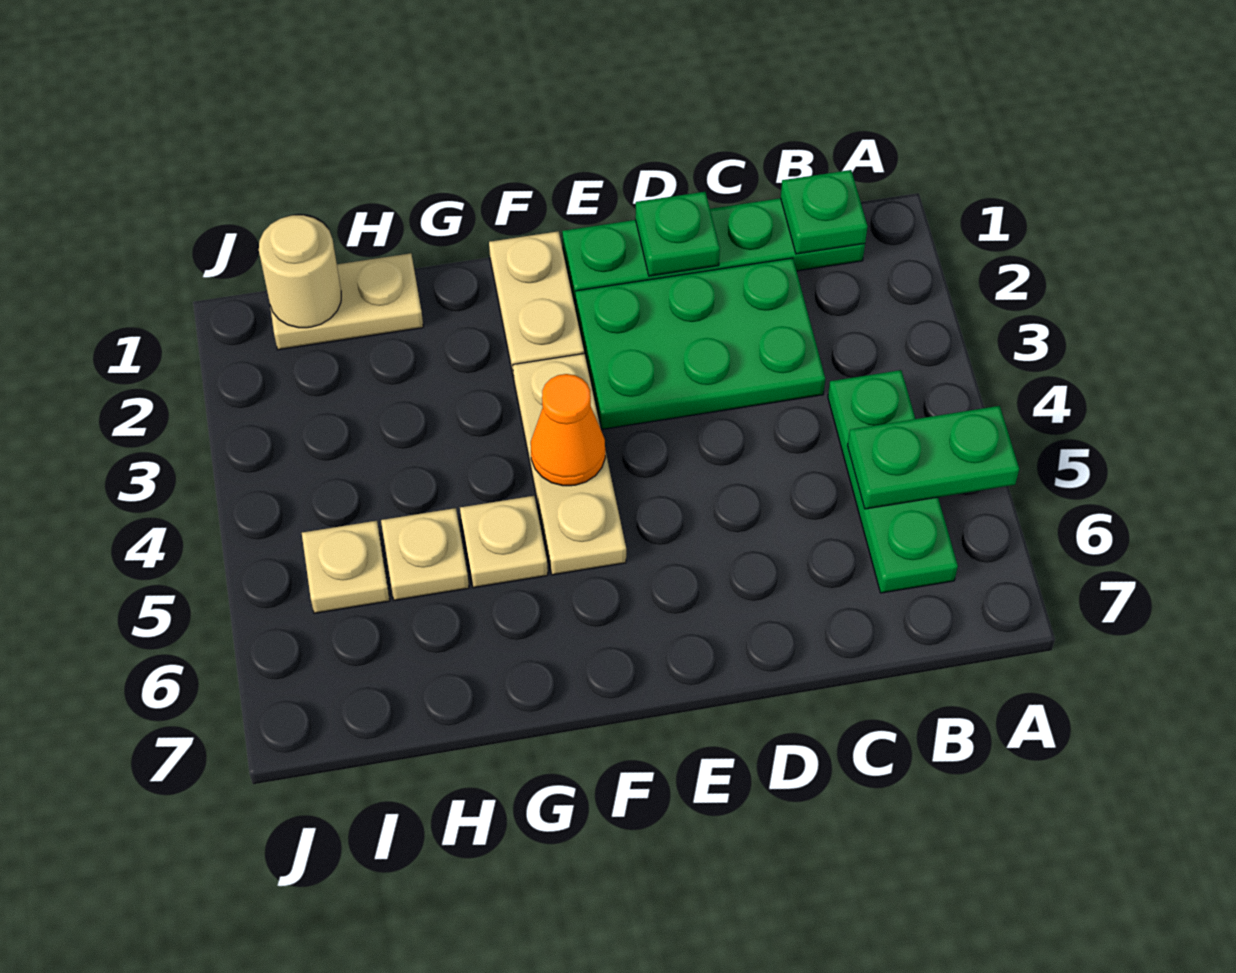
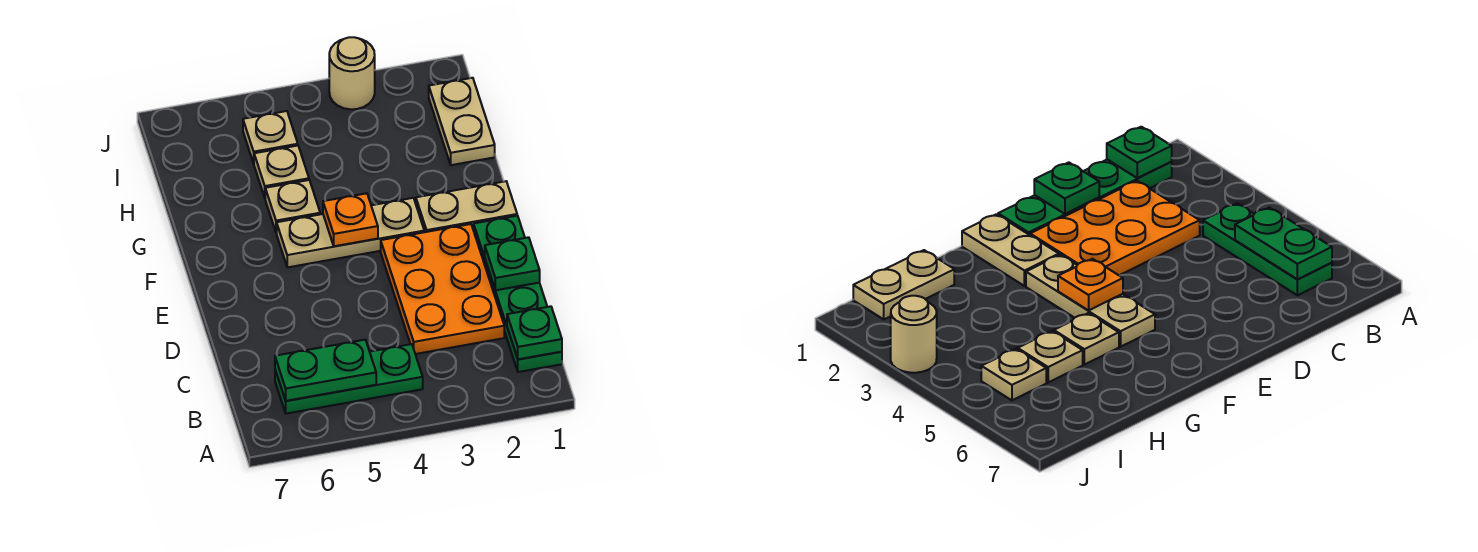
green 1x2 plate [848,406,1019,509] -> green 1x2 plate turned to [275,340,376,401]
green 2x3 plate [575,258,825,429] -> orange 2x3 plate [381,224,504,354]
orange 1x1 cone [531,374,605,486] -> orange 1x1 plate [323,193,378,246]
tan 1x1 round brick [259,215,341,328] -> tan 1x1 round brick moved to [329,37,375,109]

